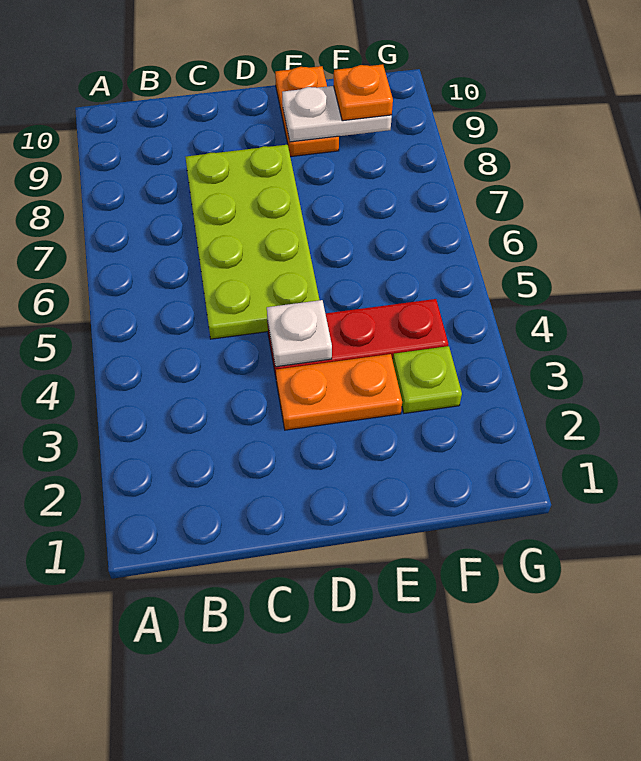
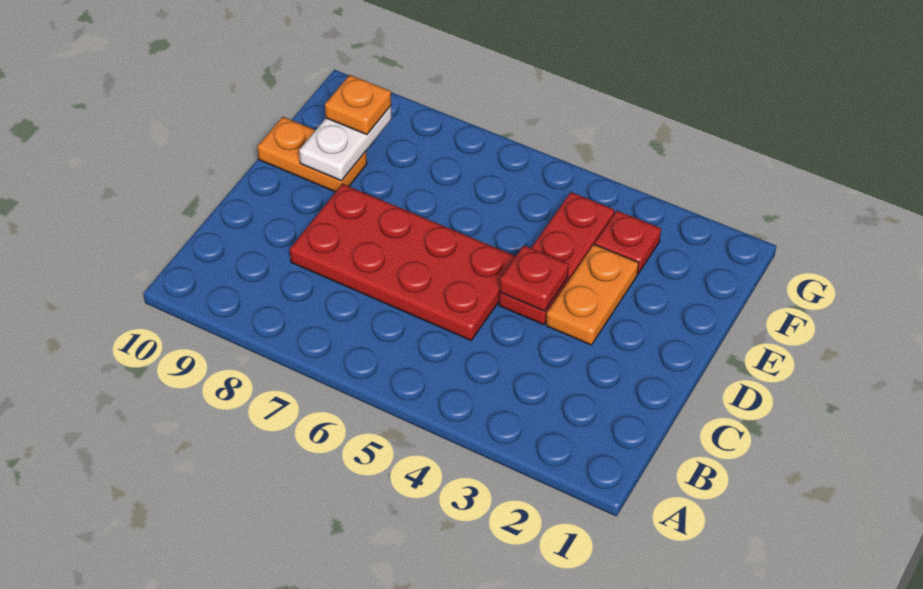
lime 2x4 plate [185,145,319,339] -> red 2x4 plate [290,184,516,340]
white 1x1 plate [267,300,332,367] -> red 1x1 plate [500,245,569,311]
lime 1x1 plate [393,346,462,413] -> red 1x1 plate [595,211,661,274]

